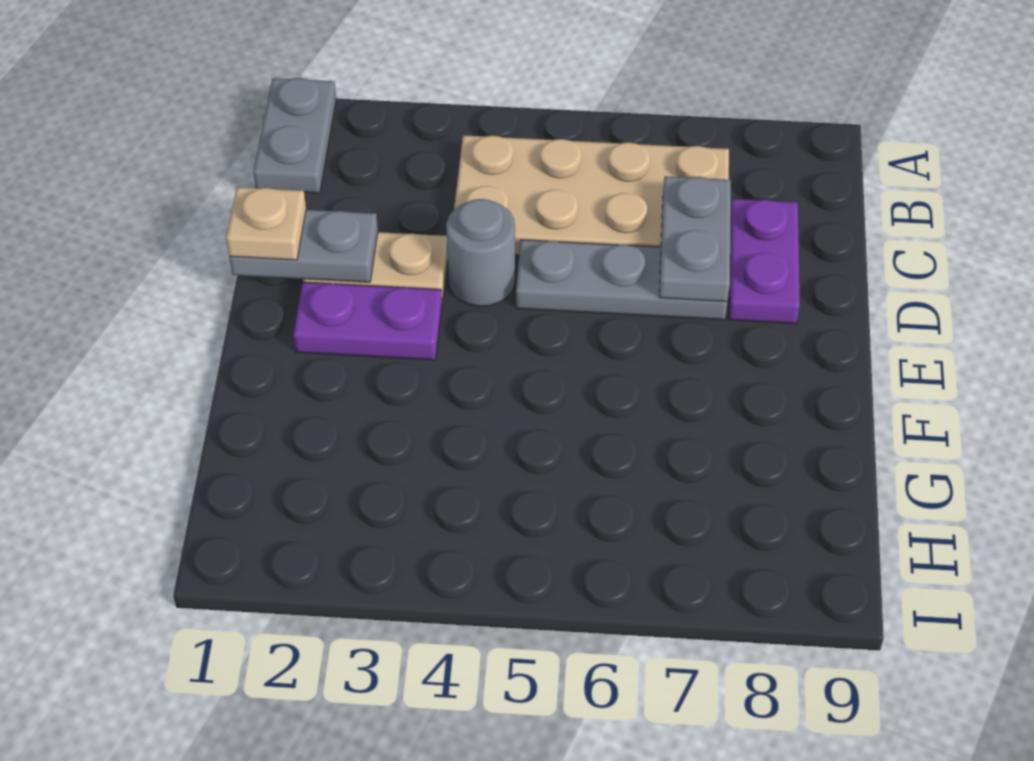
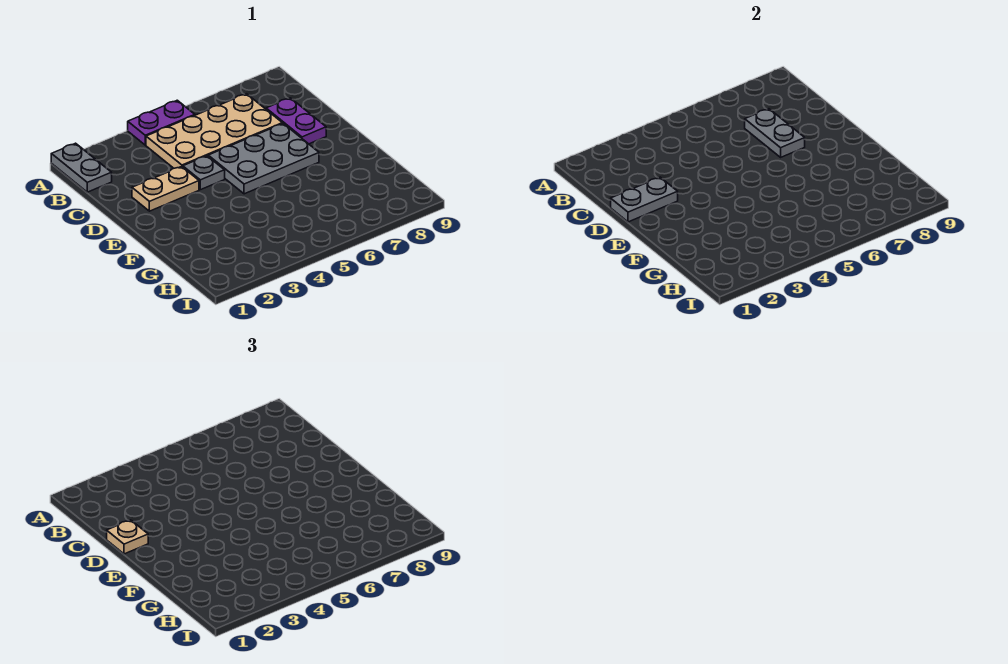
grey 1x1 round brick [446,199,515,306] -> grey 1x1 plate [183,156,225,190]
grey 1x3 plate [516,240,727,320] -> grey 2x3 plate [208,124,319,194]
purple 1x2 plate [293,282,442,360] -> purple 1x2 plate moved to [128,100,195,145]

